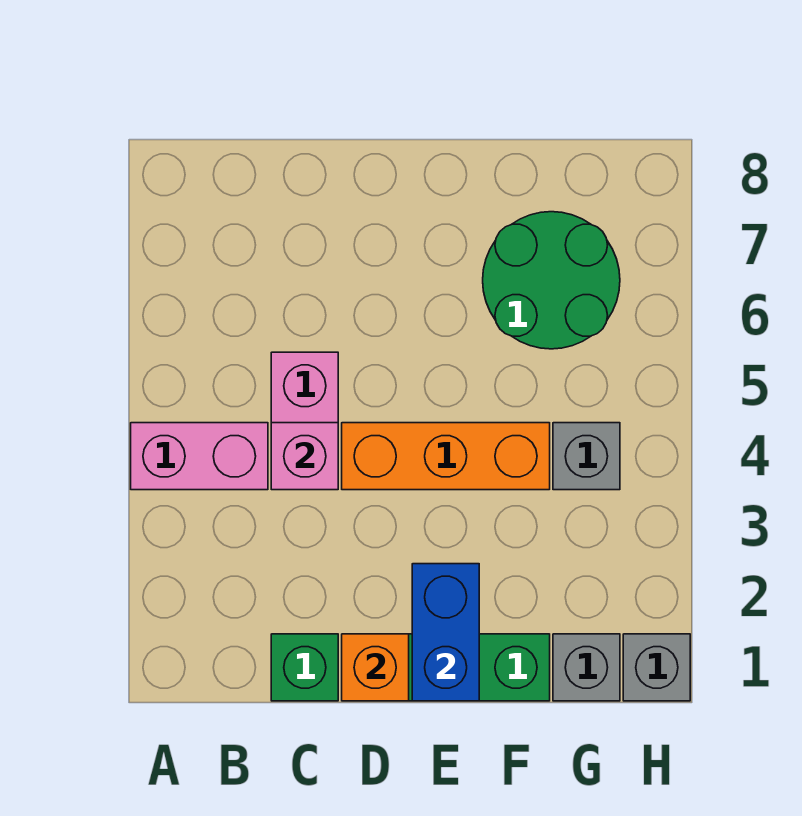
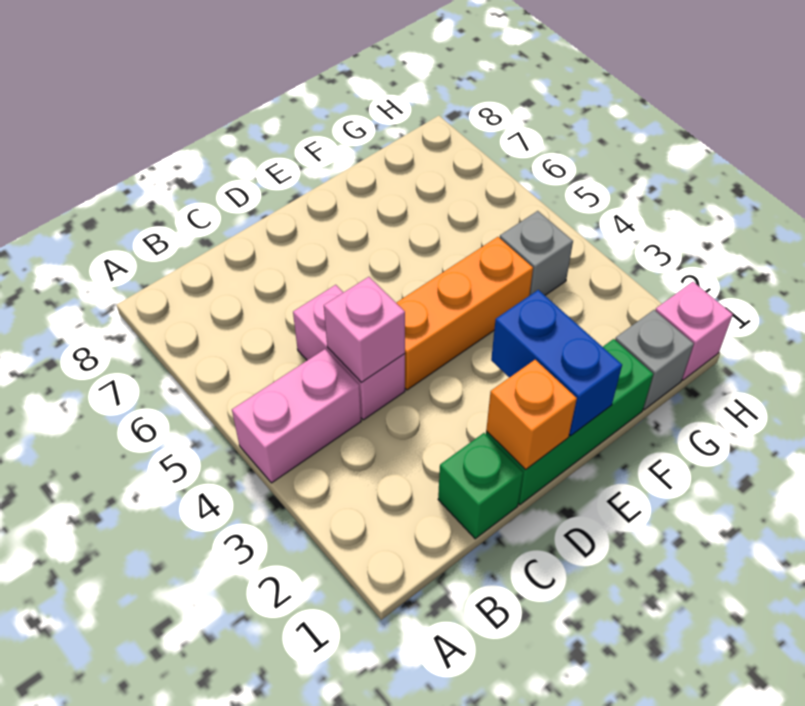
green 2x2 round brick [483,212,620,349] -> none
grey 1x1 brick [623,634,690,701] -> pink 1x1 brick [655,282,733,380]

